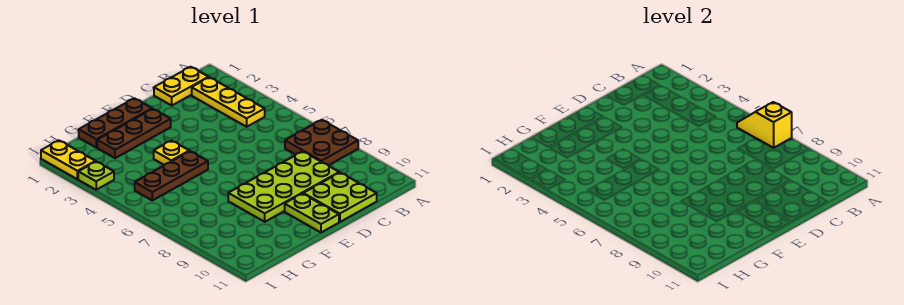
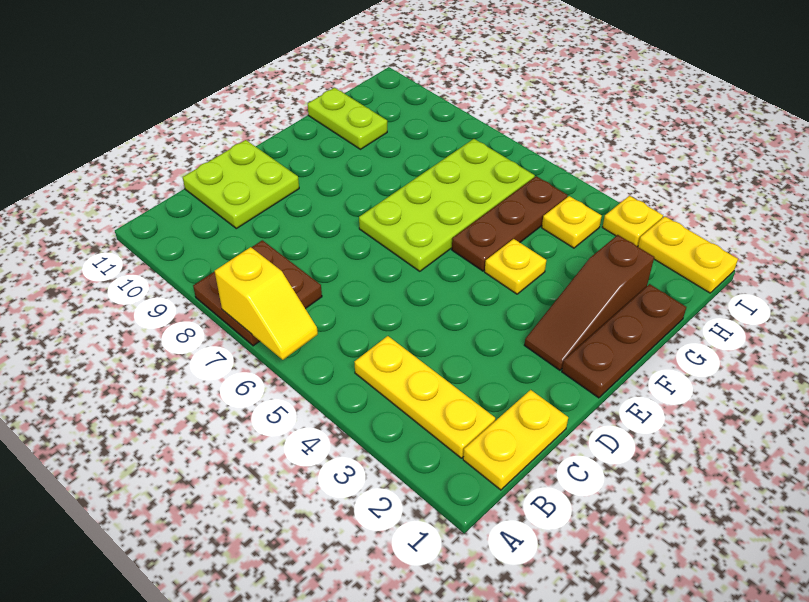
lime 2x4 plate [228,151,339,222] -> lime 2x4 plate moved to [359,139,535,271]
brown 1x3 plate [97,109,171,158] -> brown 1x3 slope [525,235,654,370]
lime 1x2 plate [285,194,339,232] -> lime 1x2 plate moved to [308,88,387,149]
none -> yellow 1x1 plate [542,196,602,248]
lime 1x1 plate [78,162,114,190] -> yellow 1x1 plate [602,196,663,247]

